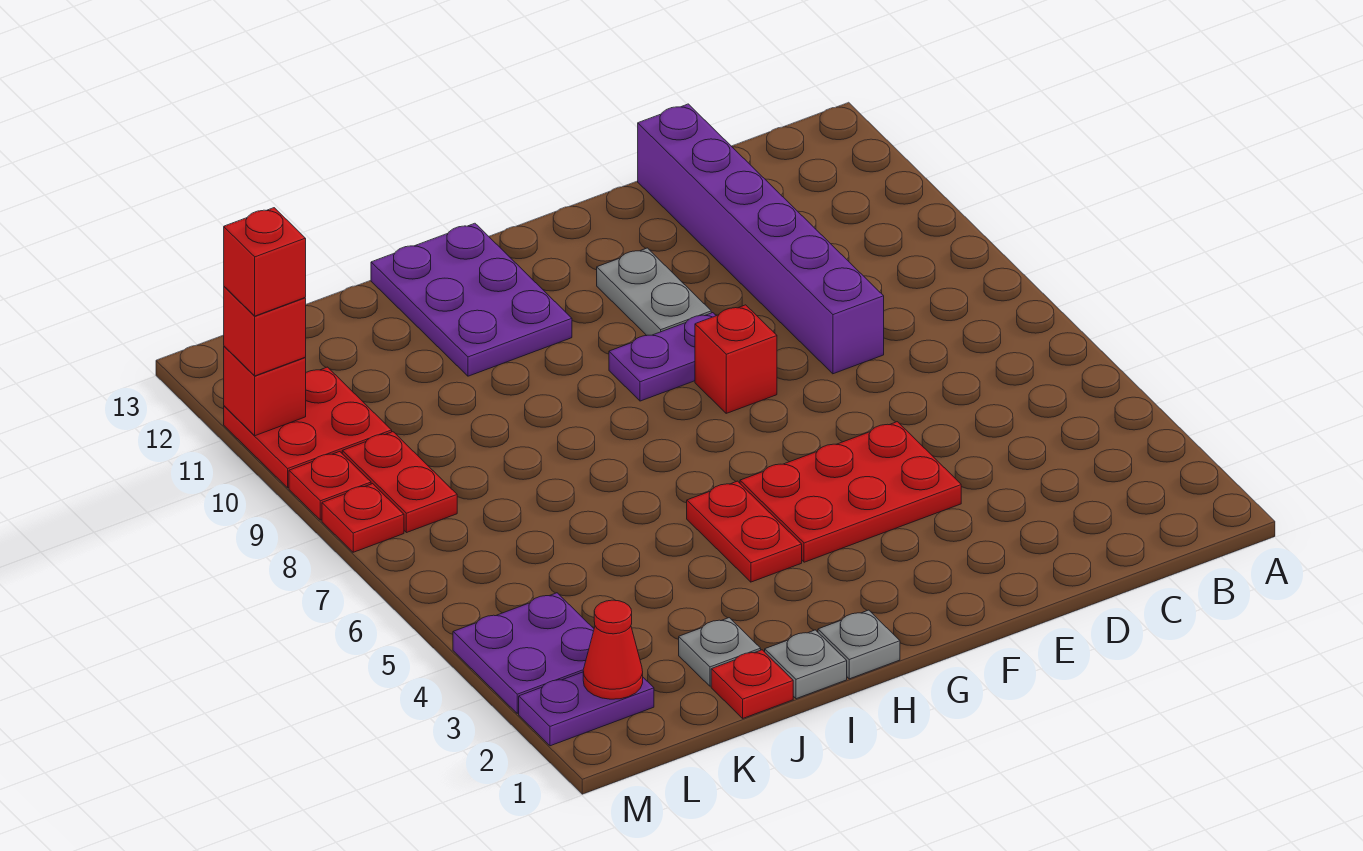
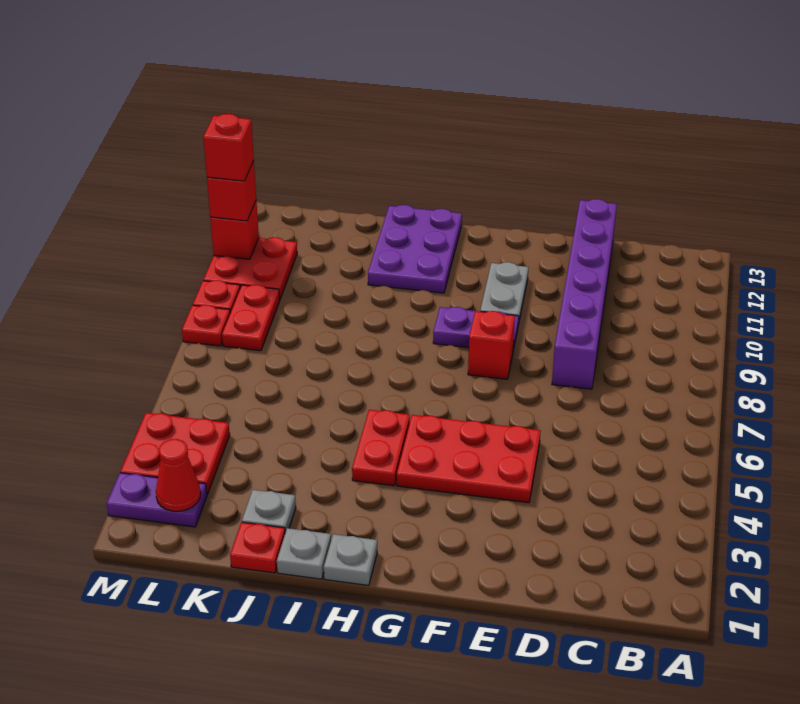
purple 2x2 plate [453,593,594,713] -> red 2x2 plate [120,413,230,494]

